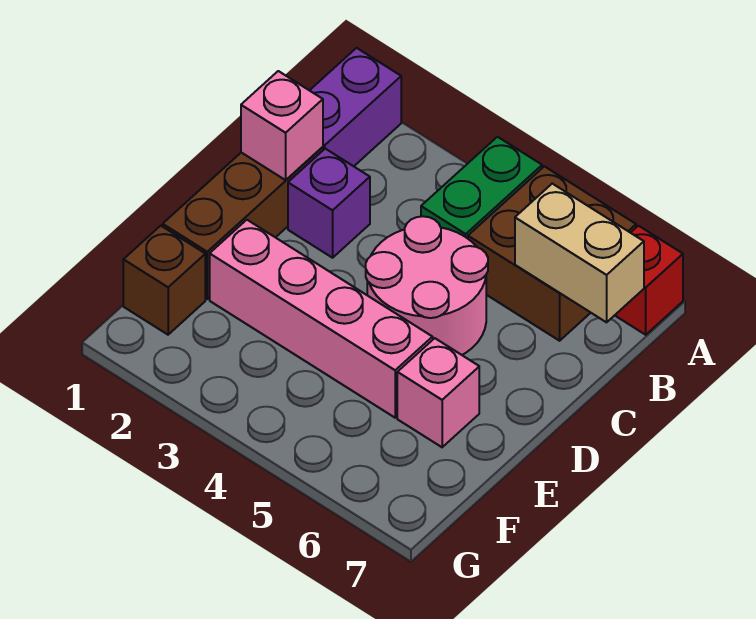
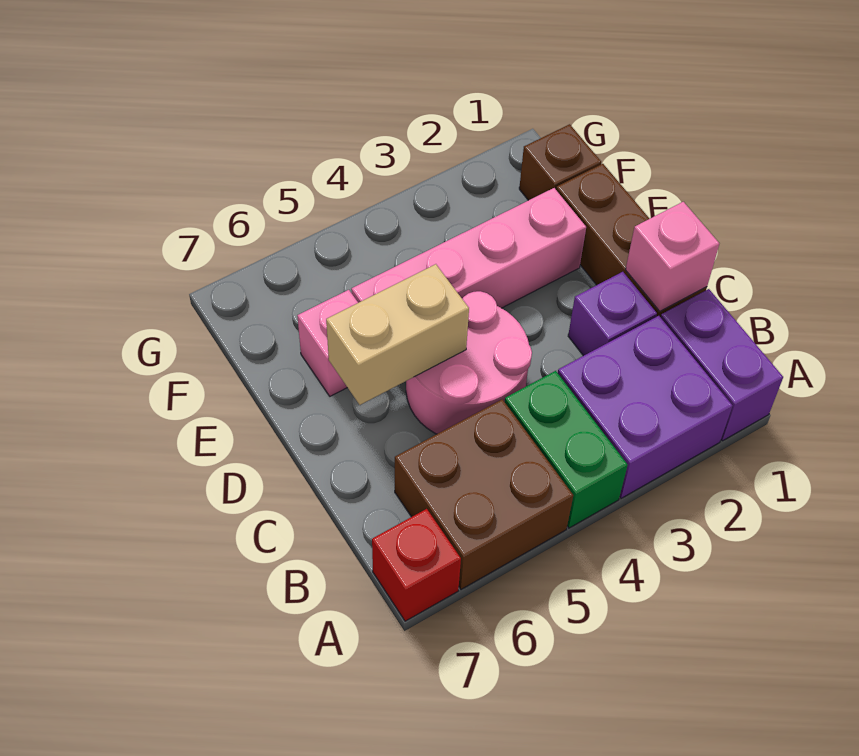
none -> purple 2x2 brick [558,316,733,498]
tan 1x2 brick [515,184,644,322] -> tan 1x2 brick moved to [326,264,469,405]

